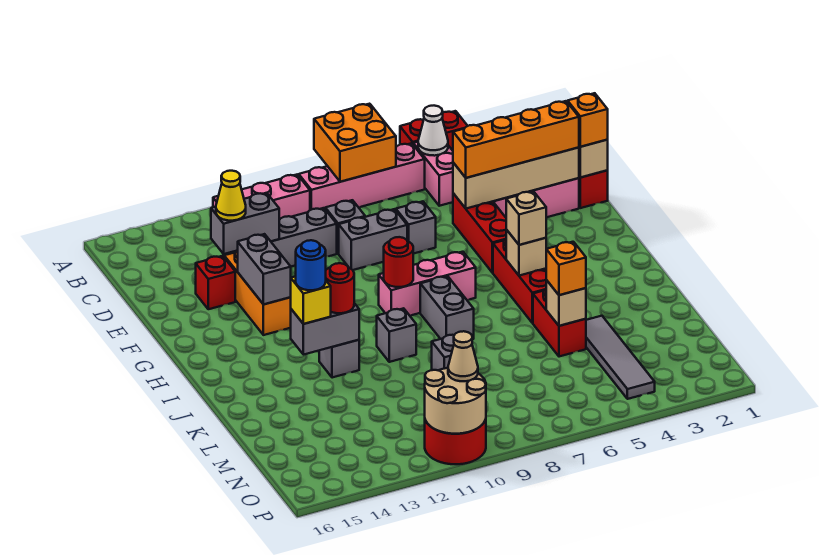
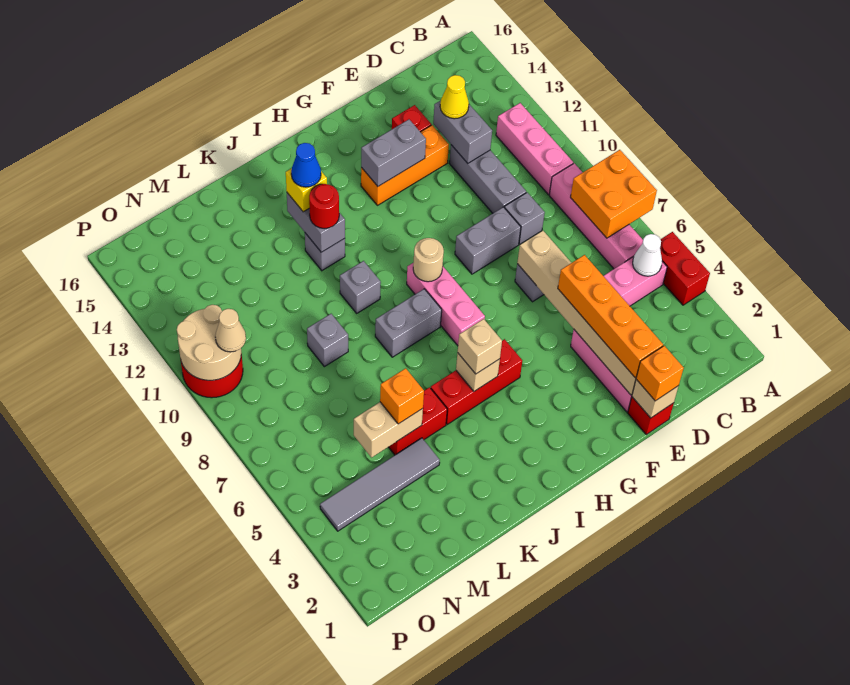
tan 1x4 brick [453,147,579,209] -> tan 1x6 brick [517,231,636,395]
red 1x3 brick [453,193,506,273] -> none
grey 1x2 brick [339,209,407,270] -> grey 1x2 brick turned to [455,207,521,274]
red 1x1 round brick [384,237,413,287] -> tan 1x1 round brick [413,238,444,282]
blue 1x1 round brick [296,240,326,290] -> blue 1x1 cone [291,143,321,187]
tan 1x1 brick [546,280,586,326] -> tan 1x2 brick [354,402,423,458]

